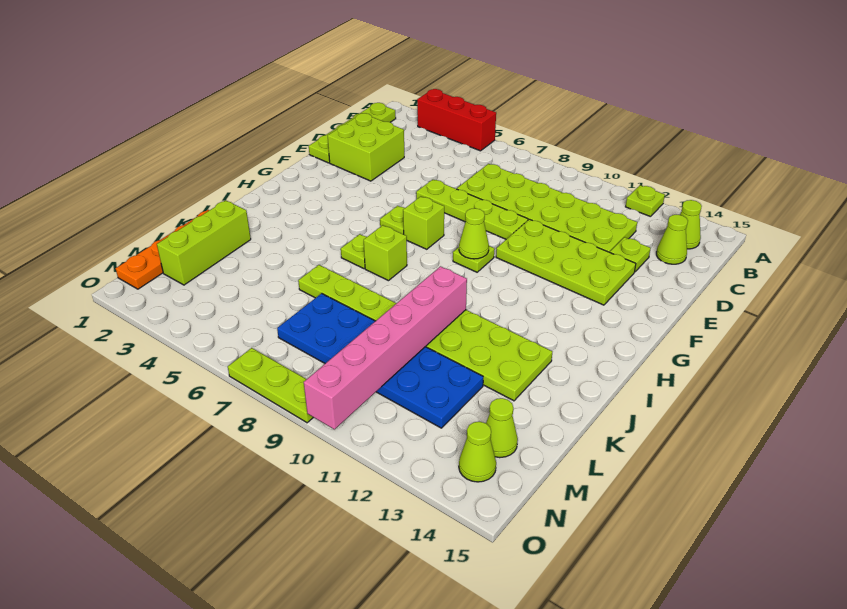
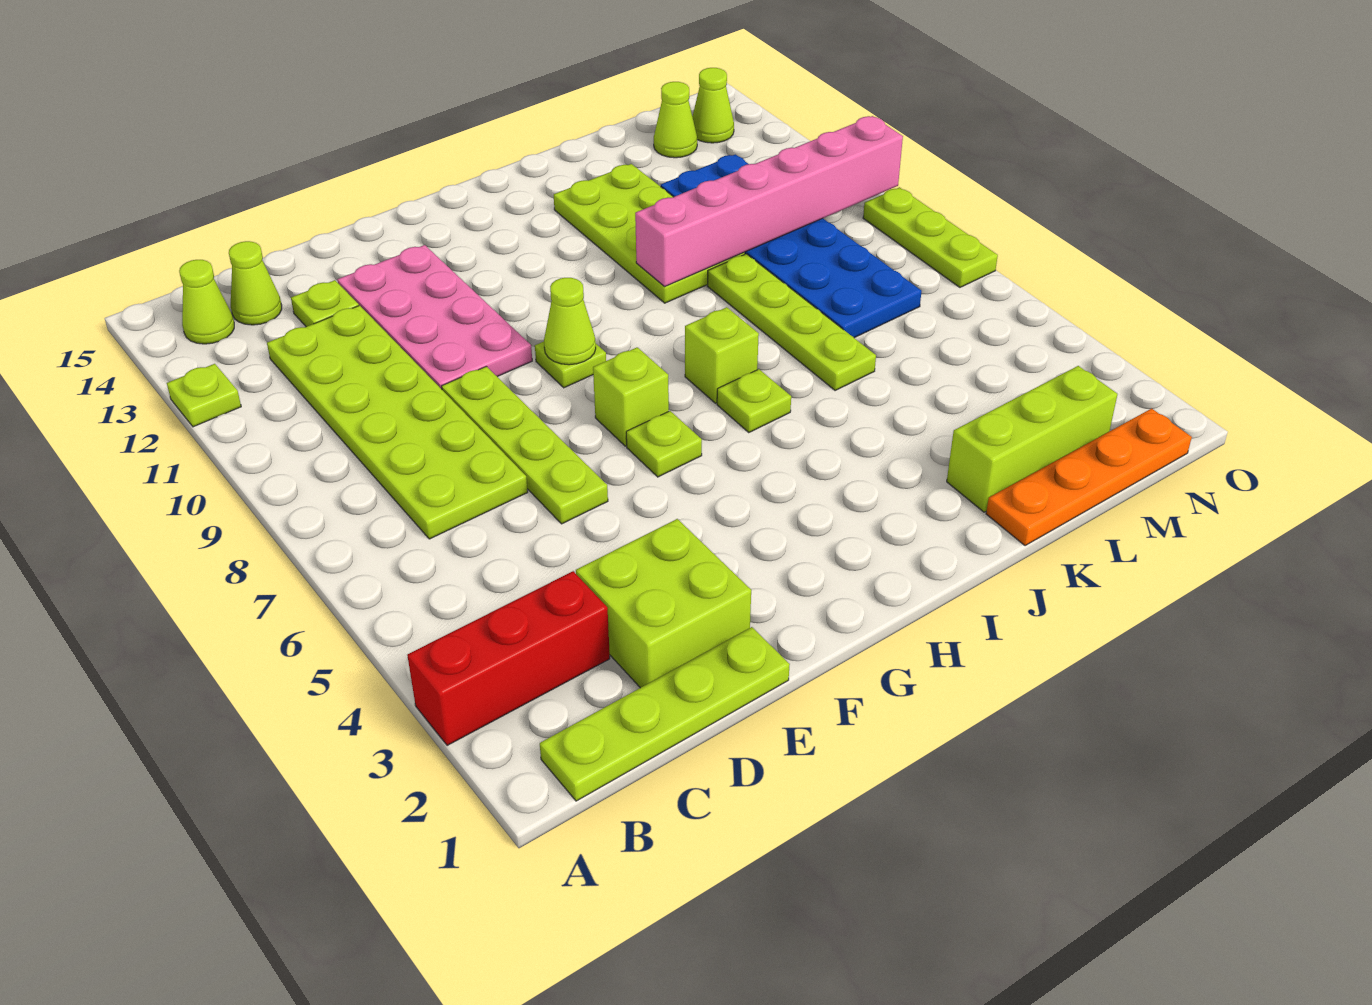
red 1x3 brick [417,89,496,151] -> red 1x3 brick turned to [407,571,610,746]
lime 2x4 plate [496,219,636,305] -> pink 2x4 plate [337,245,532,389]

